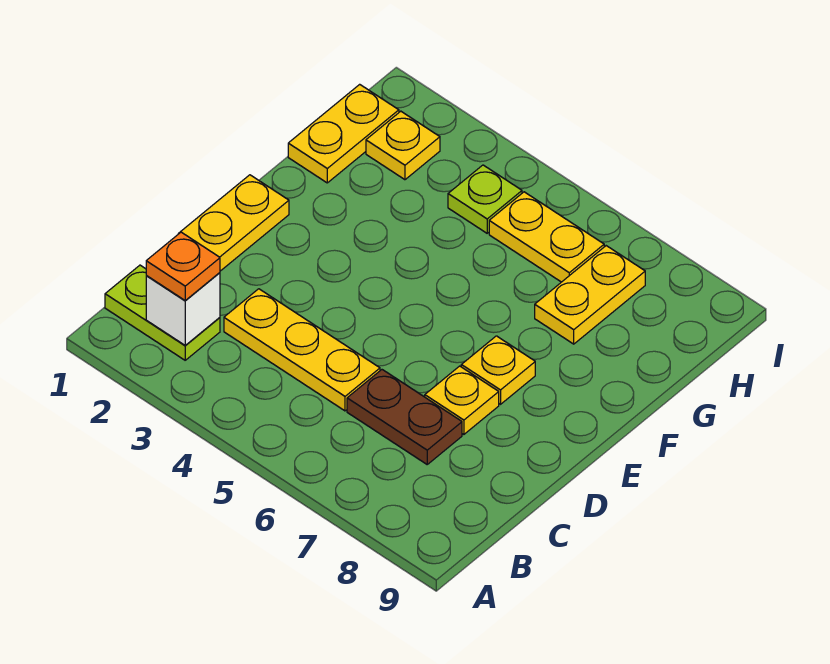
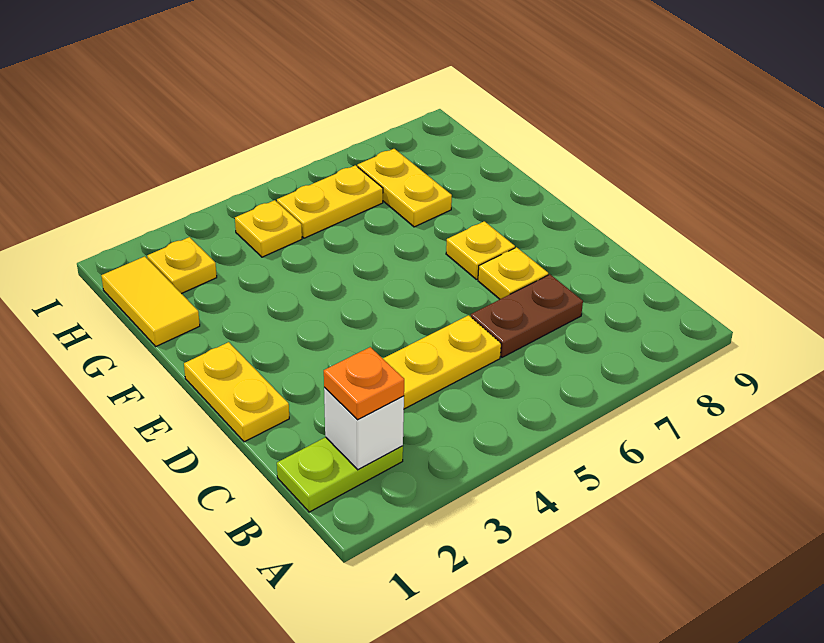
yellow 1x2 plate [288,84,399,183] -> yellow 1x2 tile [101,256,200,346]
lime 1x1 plate [448,165,522,233] -> yellow 1x1 plate [235,200,302,257]

